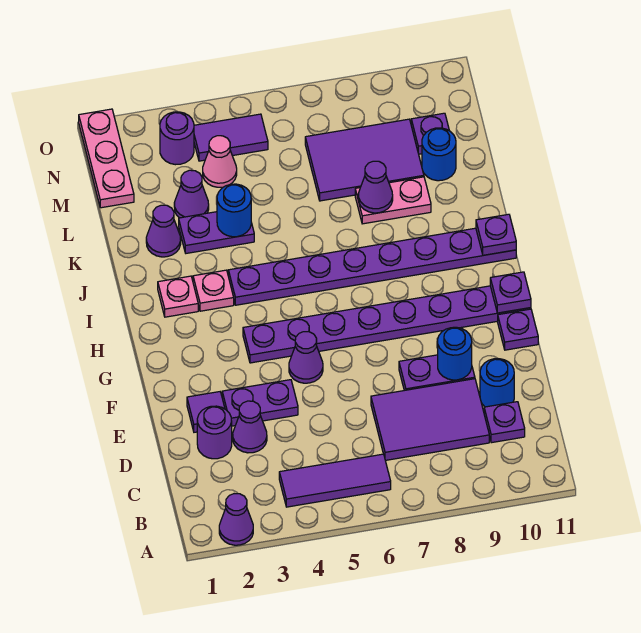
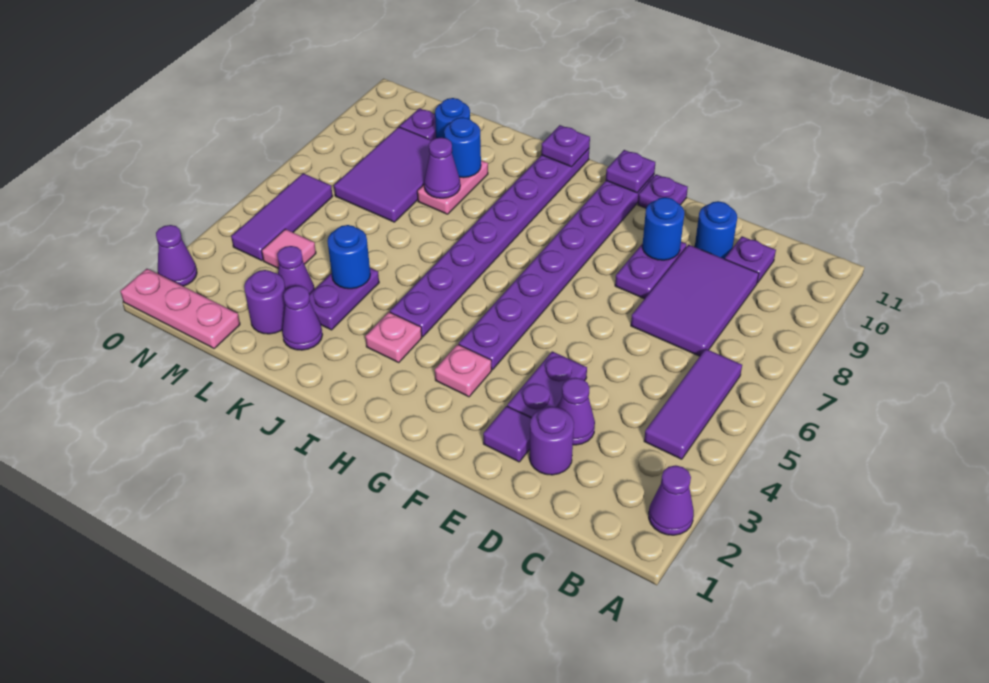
purple 1x1 cone [289,332,323,383] -> purple 1x1 cone moved to [156,225,197,286]
pink 1x1 plate [158,276,198,317] -> pink 1x1 plate moved to [435,344,492,397]
none -> blue 1x1 round brick [444,117,481,178]
pink 1x1 cone [203,136,237,187] -> pink 1x1 tile [262,229,316,269]
purple 1x1 round brick [160,112,194,165] -> purple 1x1 round brick moved to [244,270,285,334]
purple 1x2 tile [194,114,268,161] -> purple 1x3 tile [231,173,333,261]

